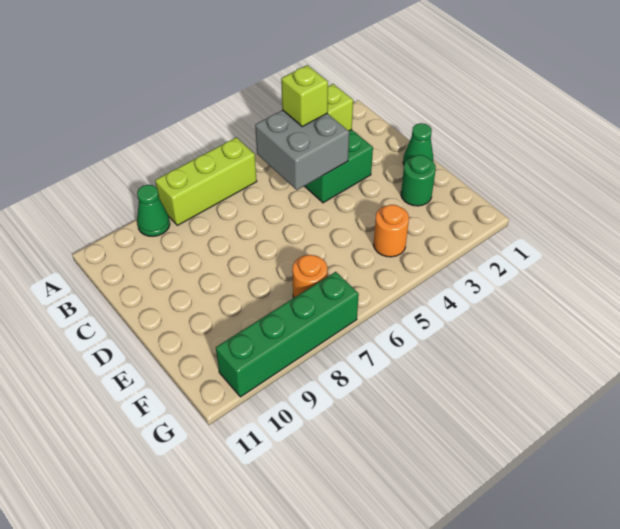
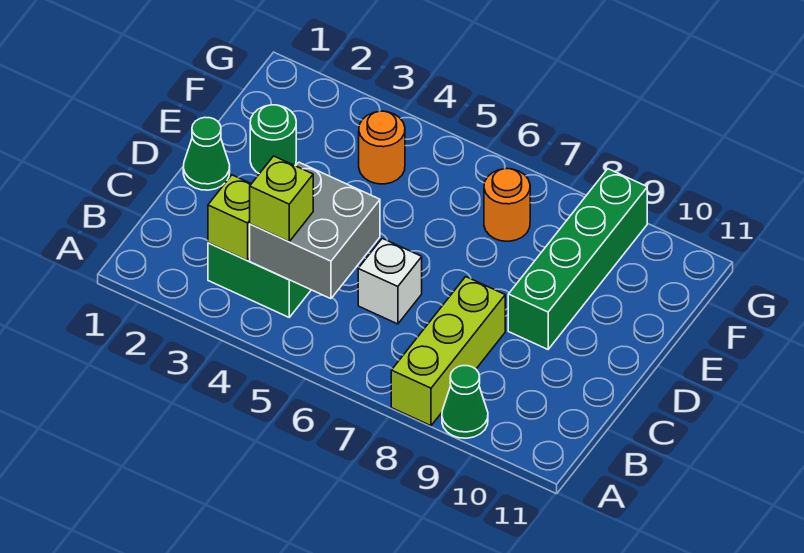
lime 1x3 brick [155,137,257,225] -> lime 1x3 brick turned to [391,277,505,426]
none -> white 1x1 brick [358,238,422,324]
green 1x4 brick [216,272,359,397] -> green 1x4 brick turned to [508,169,647,349]

